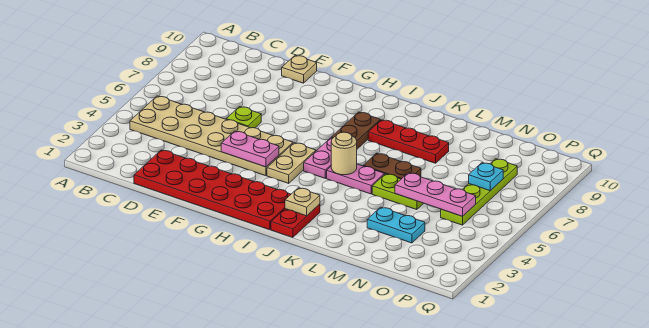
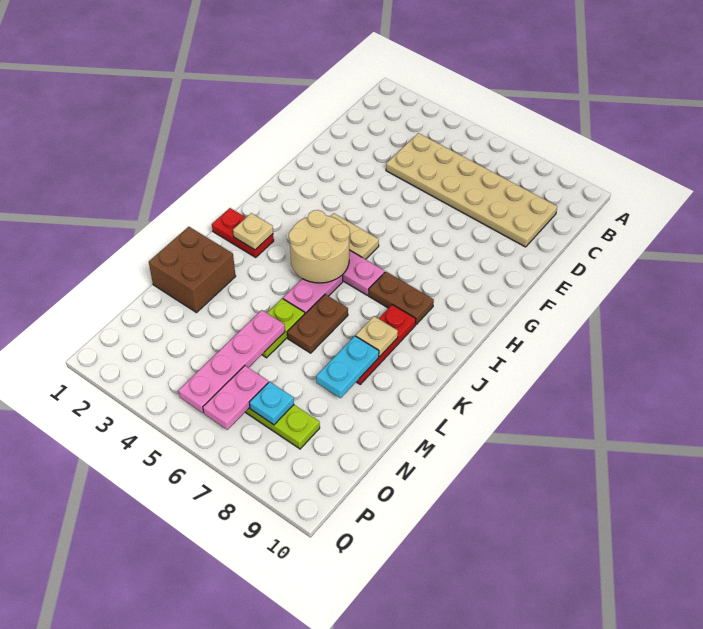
tan 2x6 plate [130,96,293,176] -> tan 2x6 plate turned to [386,133,557,247]
red 2x6 plate [134,150,291,230] -> none
lime 1x1 plate [226,107,261,128] -> none
tan 1x1 plate [282,55,317,83] -> tan 1x1 plate moved to [356,316,398,357]
pink 1x2 plate [221,131,279,167] -> pink 1x2 plate moved to [203,366,268,430]
tan 1x1 round brick [331,132,357,175] -> tan 2x2 round brick [289,210,350,283]
none -> brown 2x2 brick [149,227,236,313]
cyan 1x2 plate [367,207,425,243] -> cyan 1x2 plate moved to [316,336,379,398]
pink 1x3 plate [395,173,476,216] -> pink 1x4 plate [178,310,285,413]

